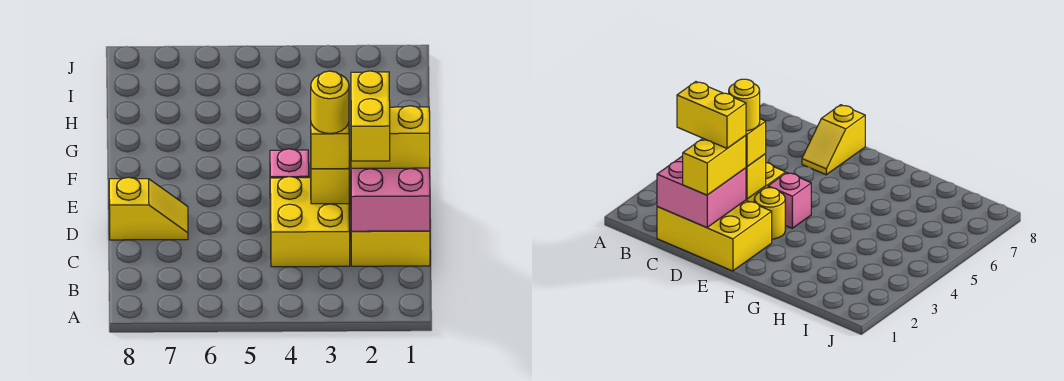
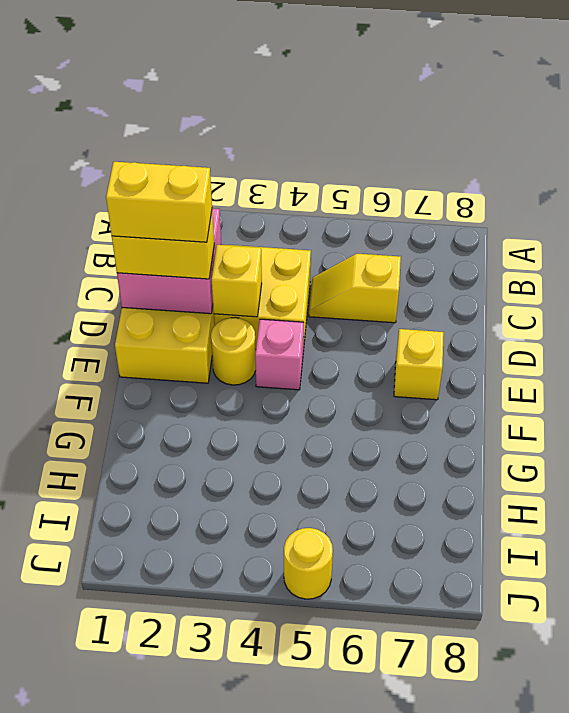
yellow 1x2 brick [351,71,390,161] -> yellow 1x2 brick turned to [106,162,212,242]
yellow 1x1 brick [310,123,349,169] -> yellow 1x1 brick moved to [394,329,444,400]
yellow 1x1 round brick [311,71,349,133] -> yellow 1x1 round brick moved to [284,528,333,599]
yellow 1x2 slope [109,177,188,240] -> yellow 1x2 slope moved to [309,254,401,323]

